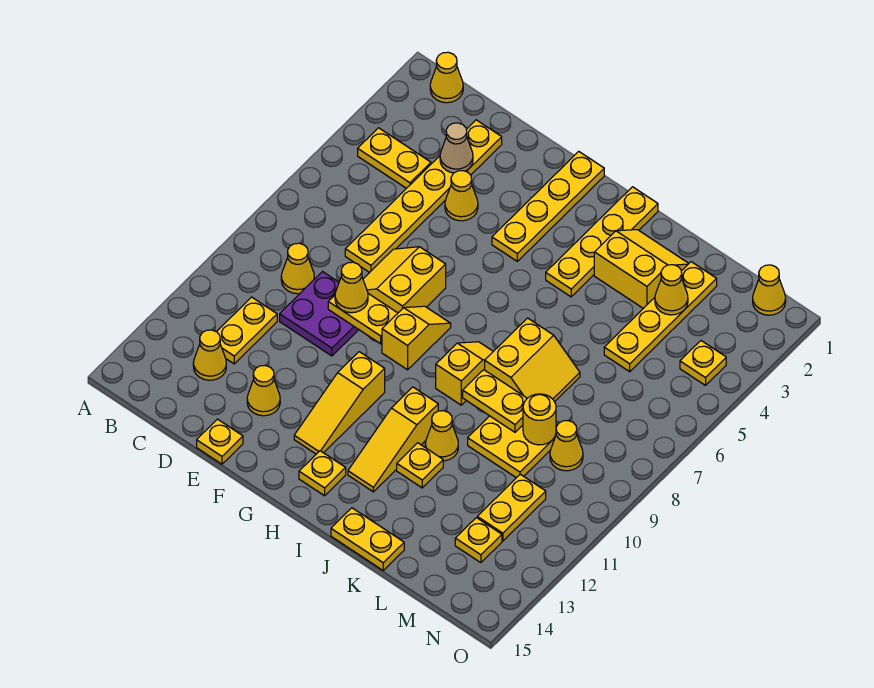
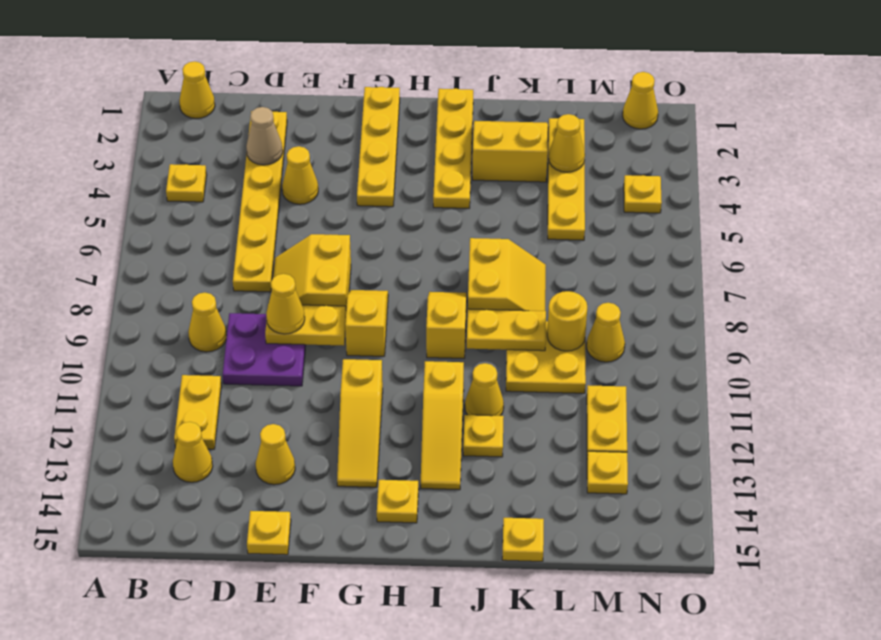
yellow 1x2 plate [358,128,431,188] -> yellow 1x1 plate [166,164,207,202]
yellow 1x2 plate [331,508,404,570] -> yellow 1x1 plate [502,518,544,561]

